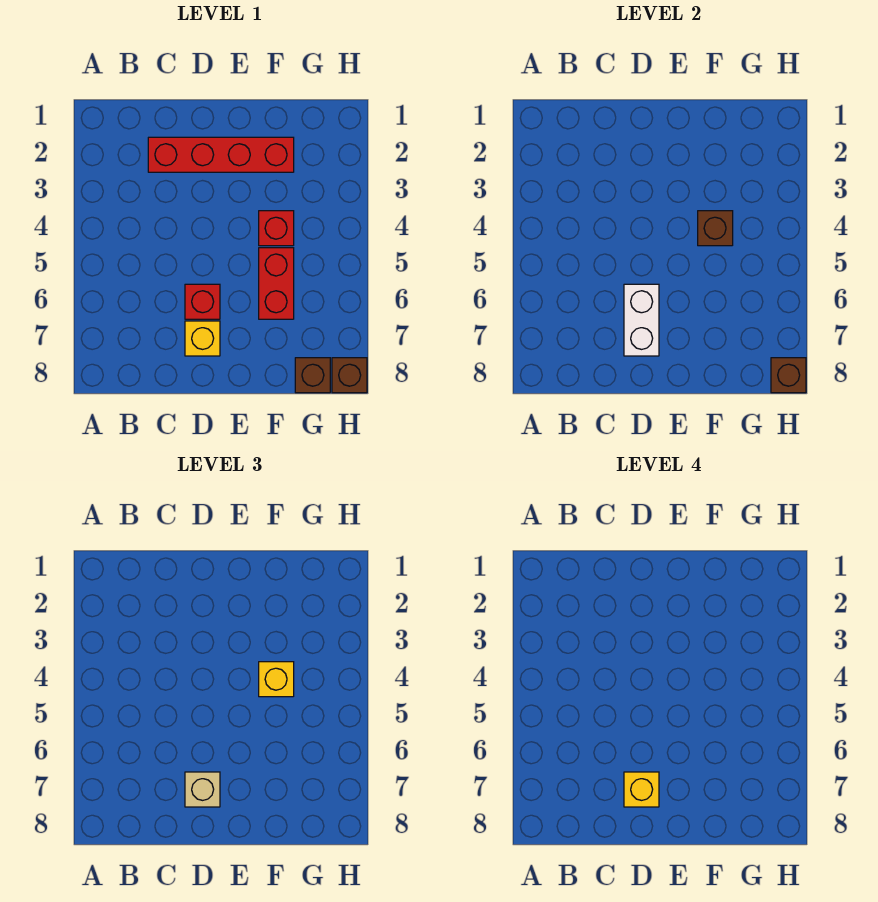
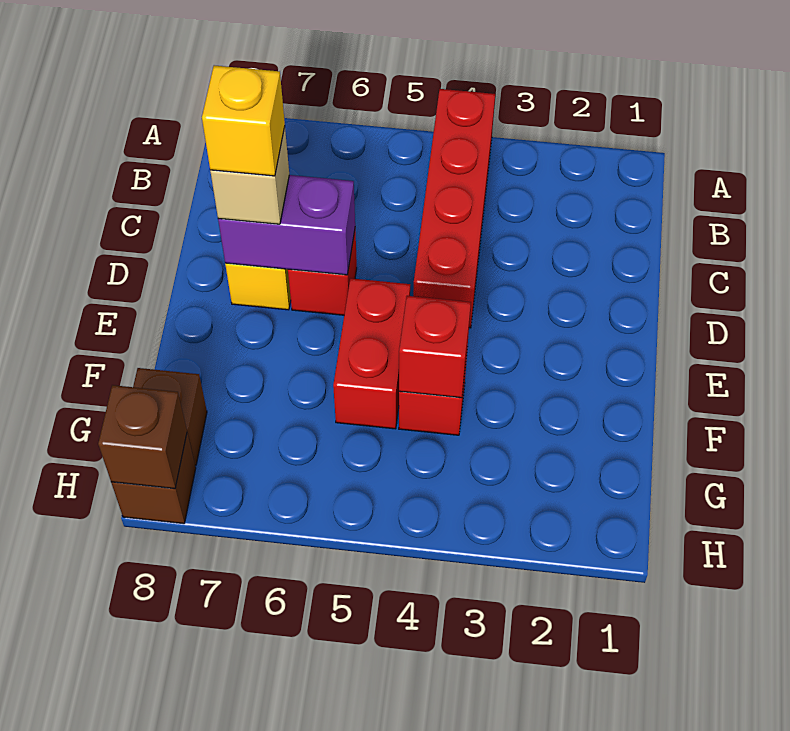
red 1x4 brick [148,137,294,172] -> red 1x4 brick moved to [413,89,495,328]
white 1x2 brick [624,284,659,356] -> purple 1x2 brick [218,175,355,275]
brown 1x1 brick [698,211,733,246] -> red 1x1 brick [399,296,471,398]
yellow 1x1 brick [259,662,294,697] -> none
red 1x2 brick [259,248,294,319] -> red 1x2 brick turned to [333,278,410,429]

